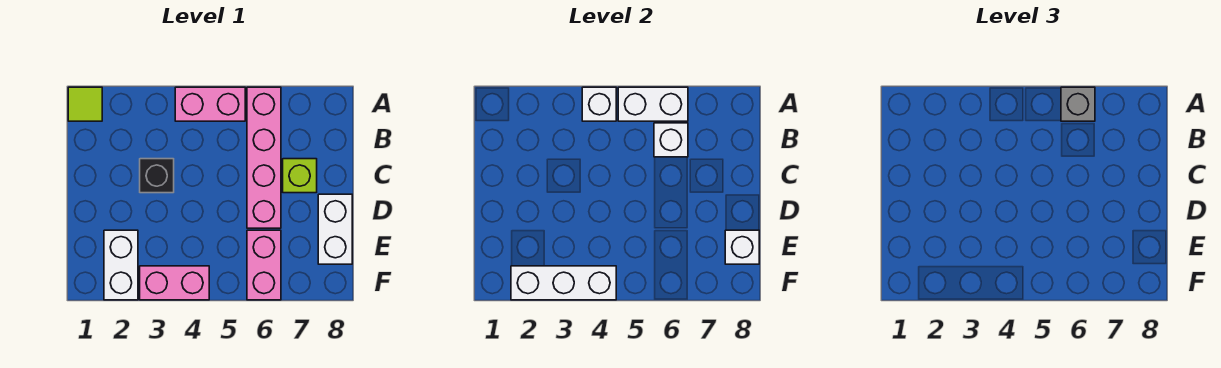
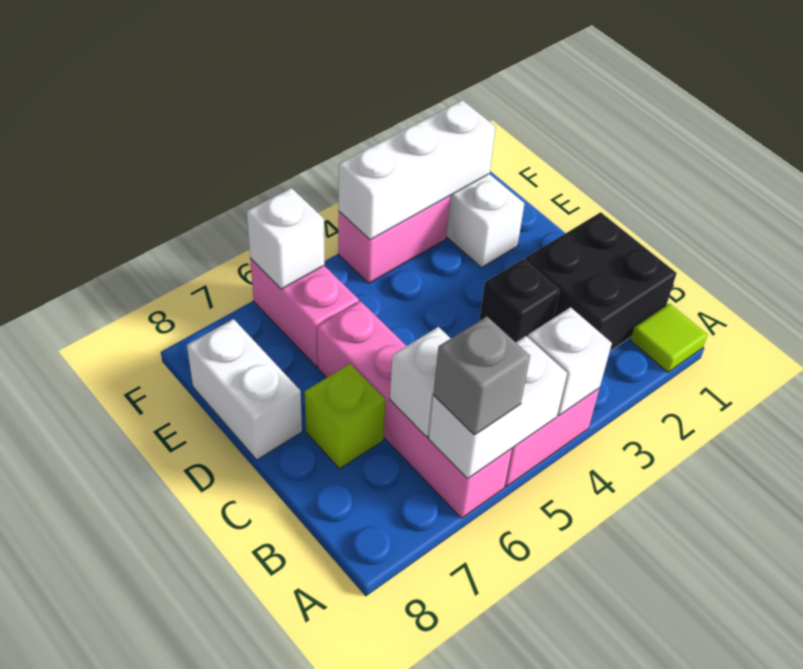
none -> black 2x2 brick [525,212,677,351]
white 1x1 brick [725,230,759,264] -> white 1x1 brick moved to [247,188,324,289]

